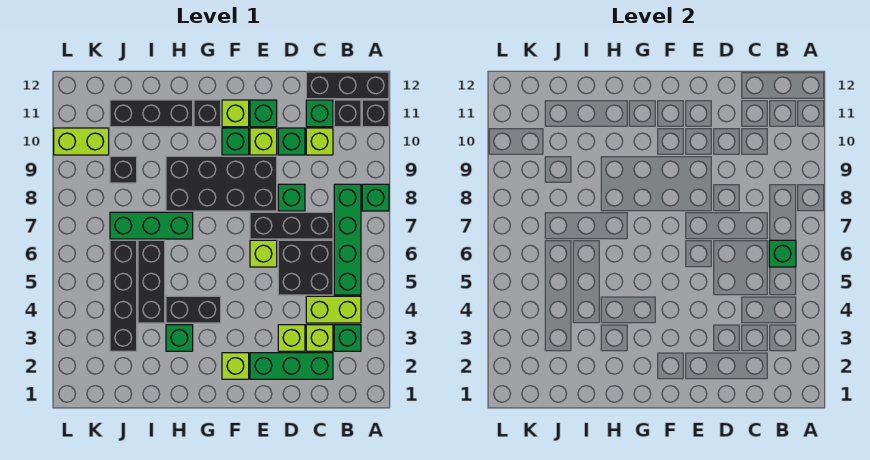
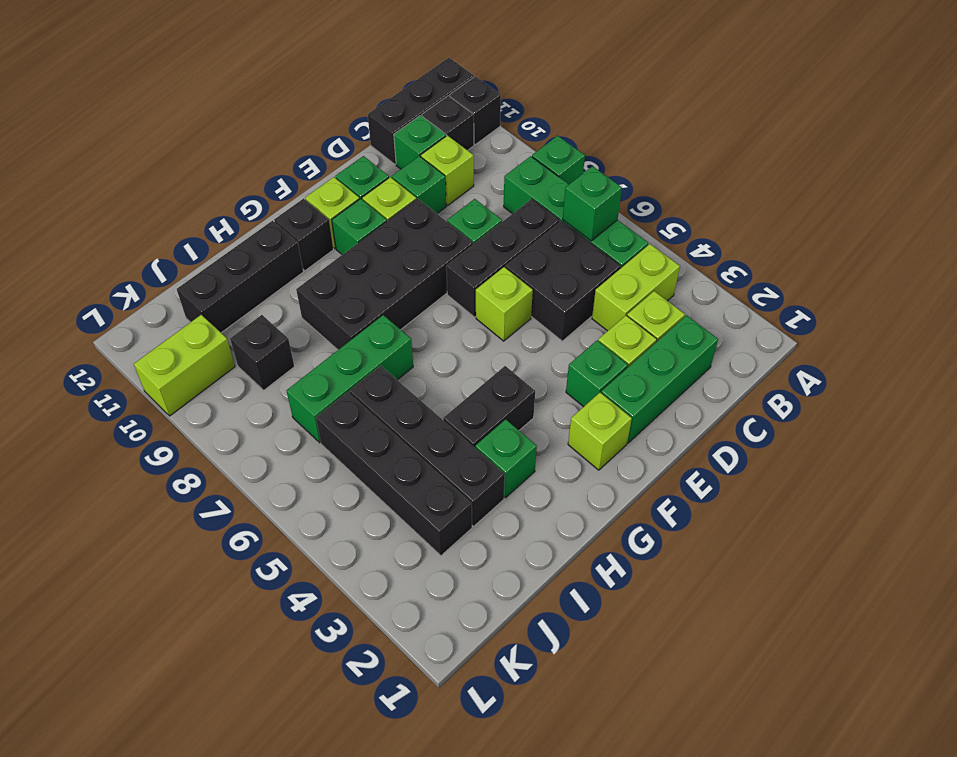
green 1x1 brick [334,325,361,351] -> green 1x1 brick moved to [566,341,628,407]
black 1x3 brick [138,240,165,323] -> black 1x4 brick [349,366,505,526]

